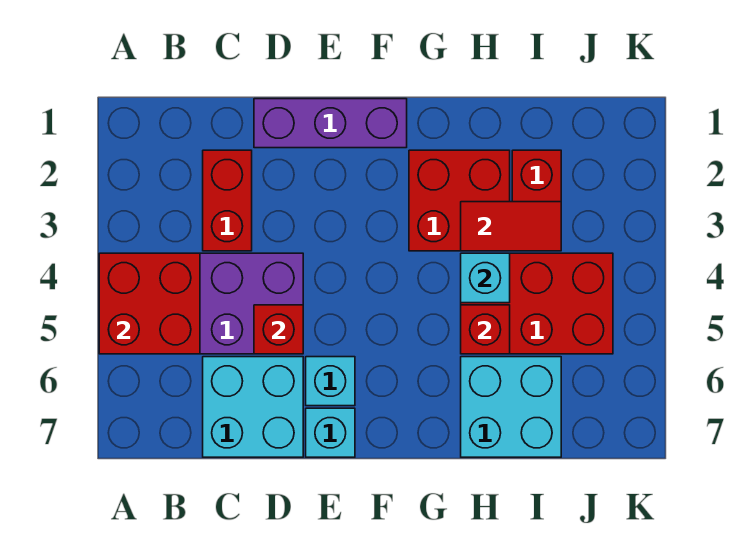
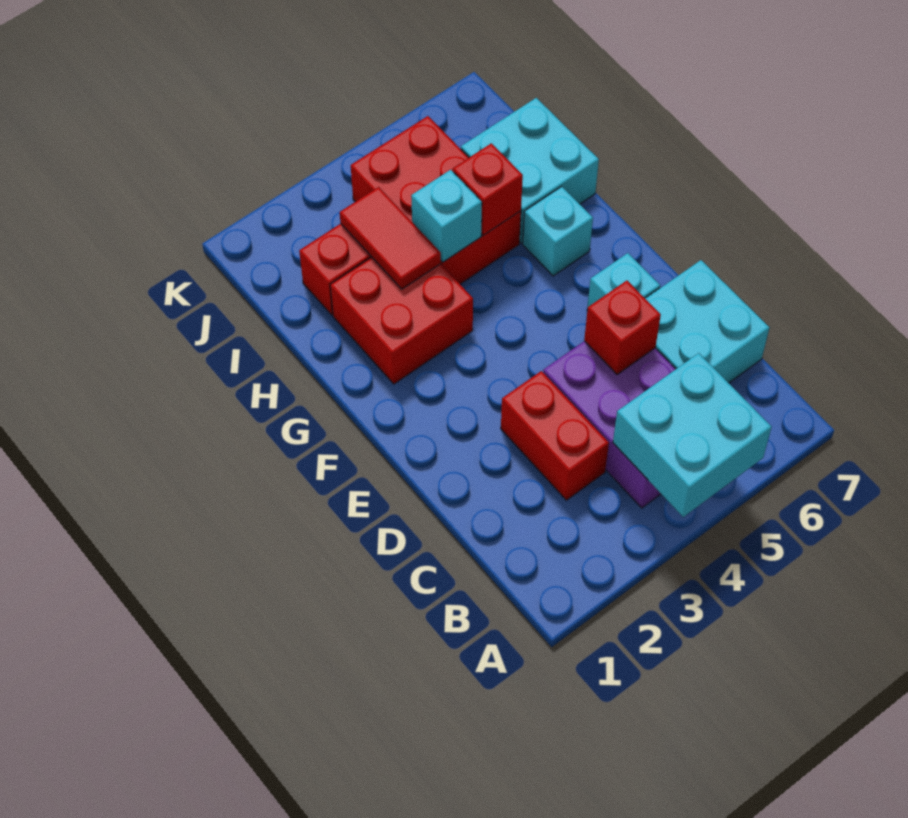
red 2x2 brick [99,253,200,354] -> cyan 2x2 brick [613,353,772,517]
red 1x2 brick [203,150,252,251] -> red 1x2 brick turned to [501,371,609,500]
purple 1x3 brick [254,99,407,148] -> none
cyan 1x1 brick [306,408,355,457] -> cyan 1x1 brick moved to [523,187,593,276]

